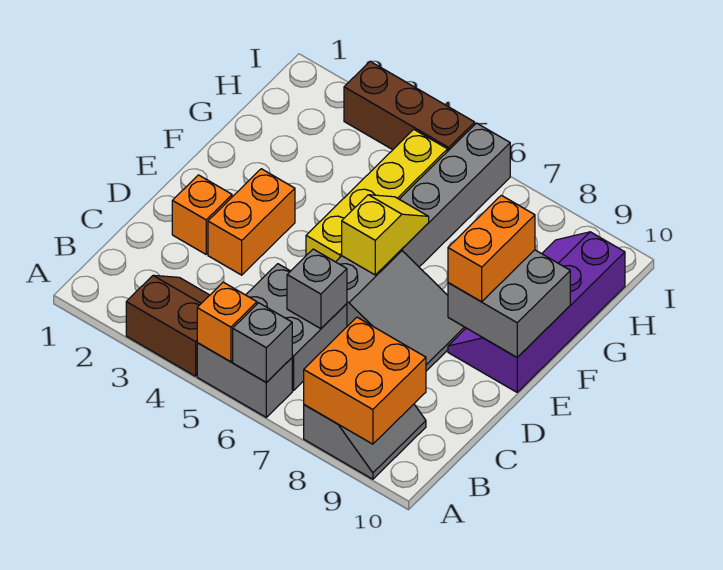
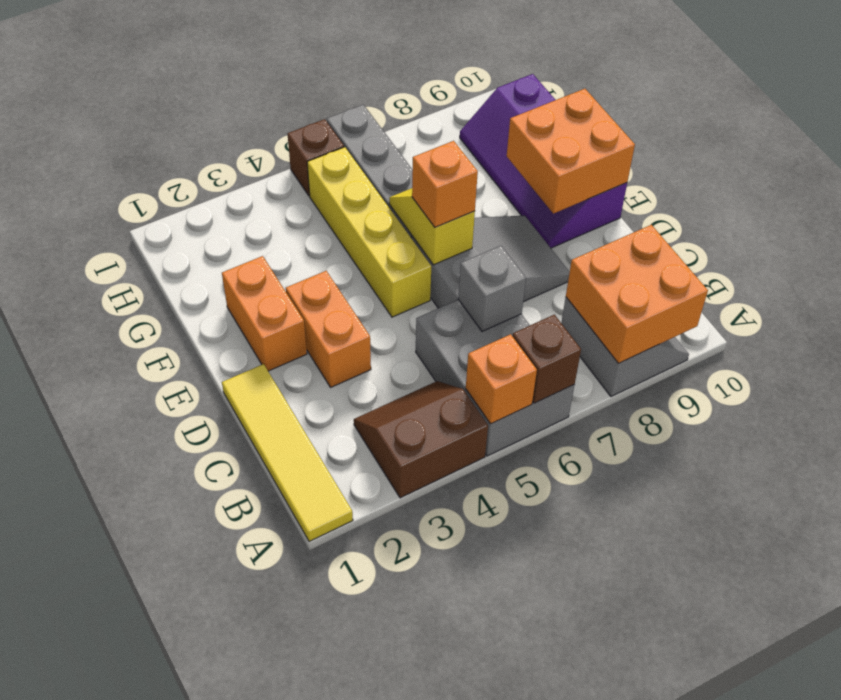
none -> yellow 1x4 tile [222,364,353,542]
grey 1x1 brick [233,303,292,383] -> brown 1x1 brick [513,315,581,403]
orange 1x1 brick [172,175,232,254] -> orange 1x1 brick moved to [412,141,478,227]
grey 2x2 brick [448,250,570,357] -> orange 2x2 brick [507,89,635,214]
orange 1x2 brick [448,195,535,302] -> orange 1x2 brick moved to [222,256,307,371]
brown 1x3 brick [344,62,475,152] -> brown 1x1 brick [288,119,344,196]

